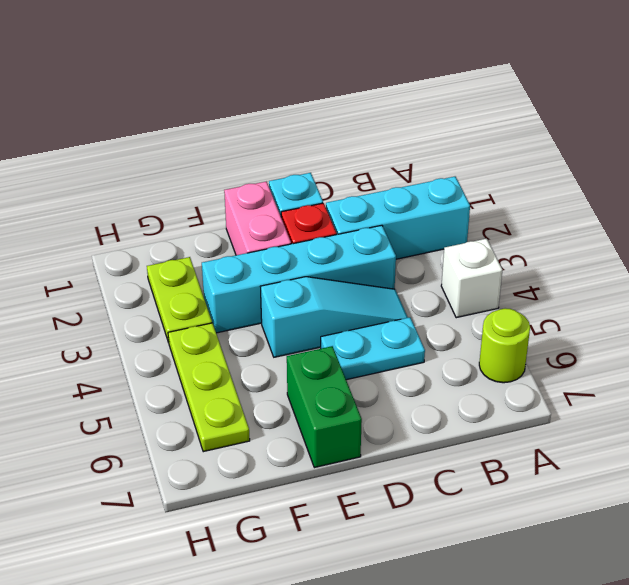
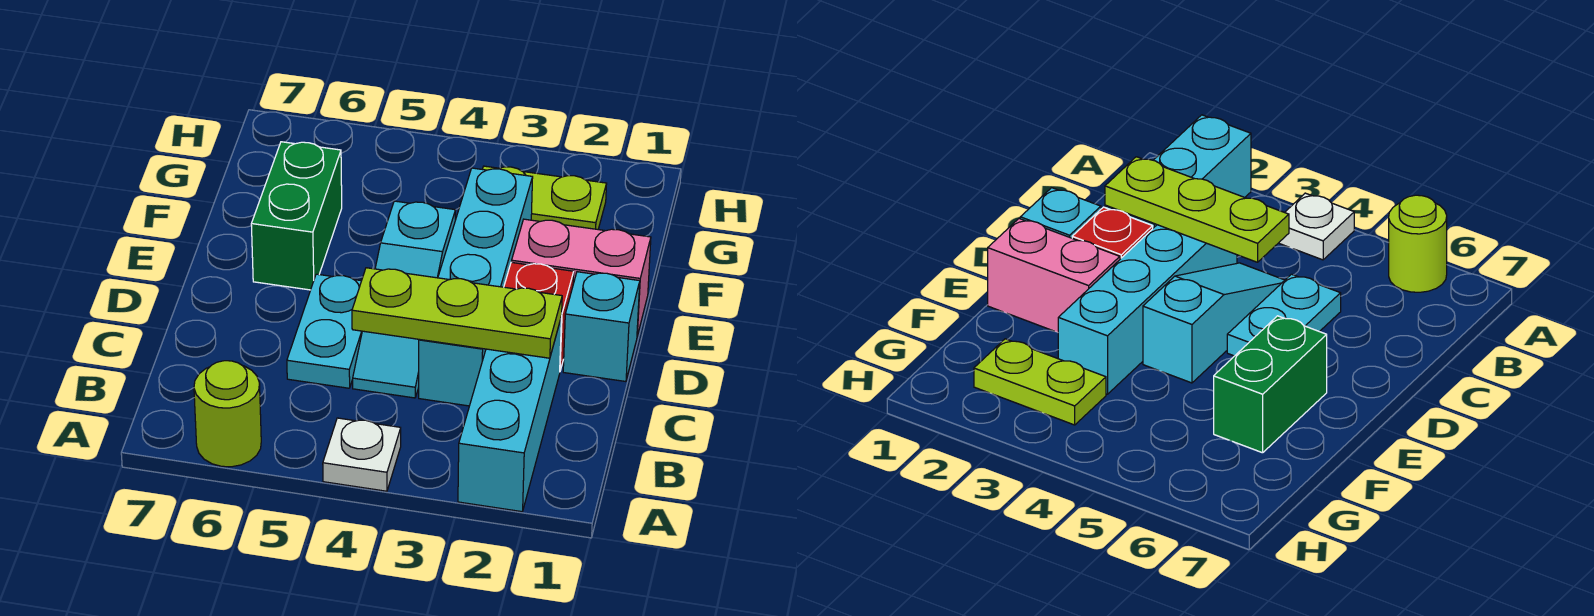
white 1x1 brick [441,239,502,318] -> white 1x1 plate [323,418,401,491]
green 1x2 brick [287,346,362,468] -> green 1x2 brick turned to [251,142,342,290]
lime 1x3 plate [168,323,250,452] -> lime 1x3 plate moved to [352,268,562,358]

